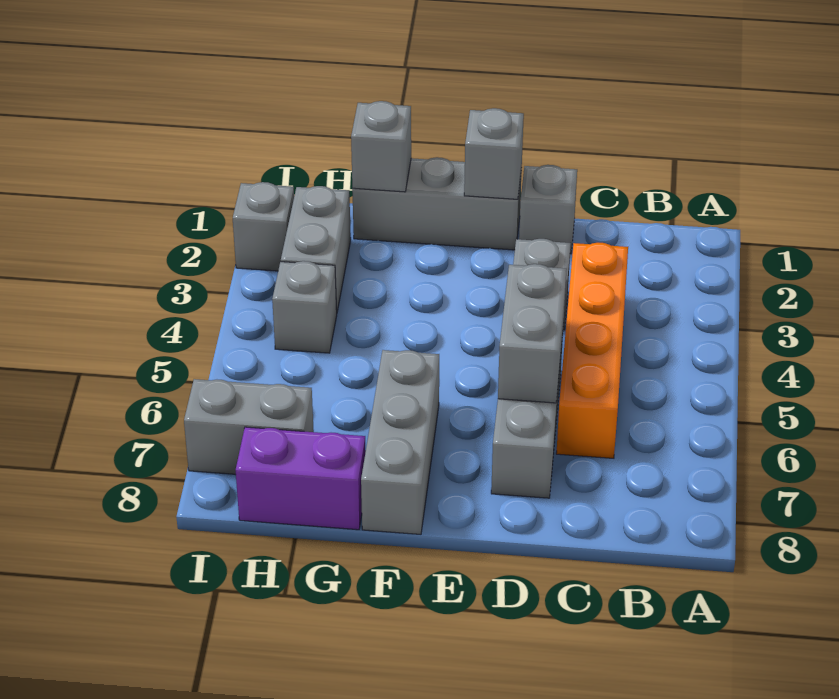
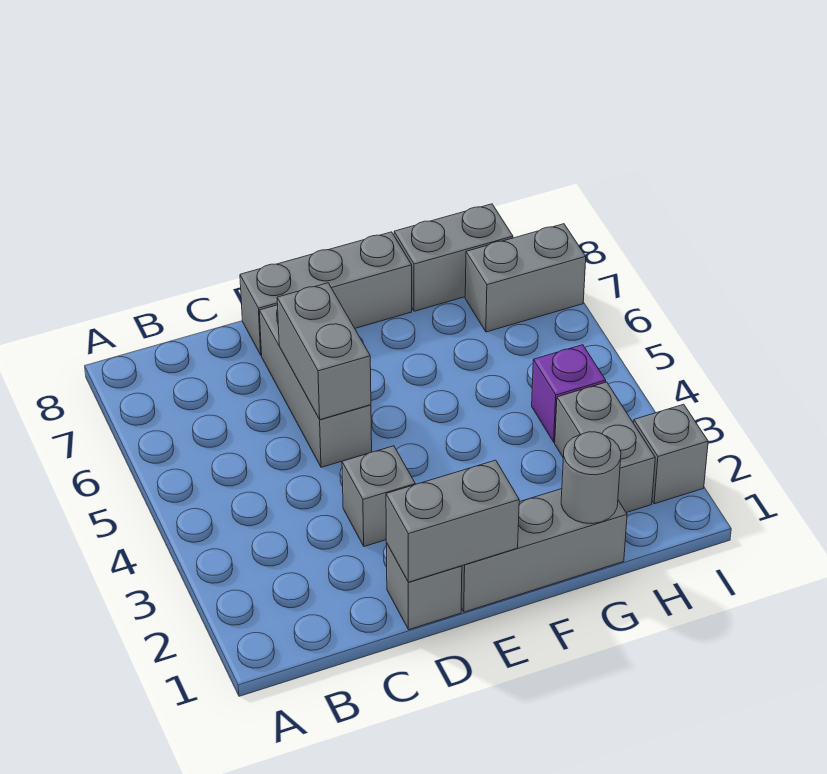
orange 1x4 brick [556,243,628,458] -> none
grey 1x1 brick [464,108,524,199] -> grey 1x2 brick [386,460,519,582]
grey 1x3 brick [361,350,439,534] -> grey 1x3 brick turned to [240,232,412,355]
grey 1x1 brick [351,101,411,192] -> grey 1x1 round brick [561,432,621,524]
purple 1x2 brick [236,427,366,530] -> grey 1x2 brick [394,204,513,311]
grey 1x1 brick [272,261,337,353] -> purple 1x1 brick [532,345,606,442]

